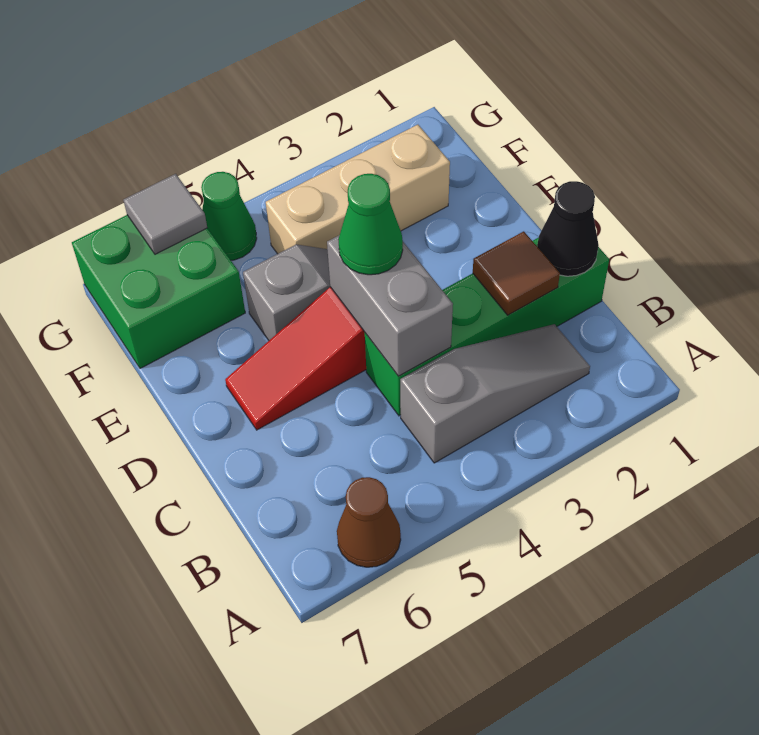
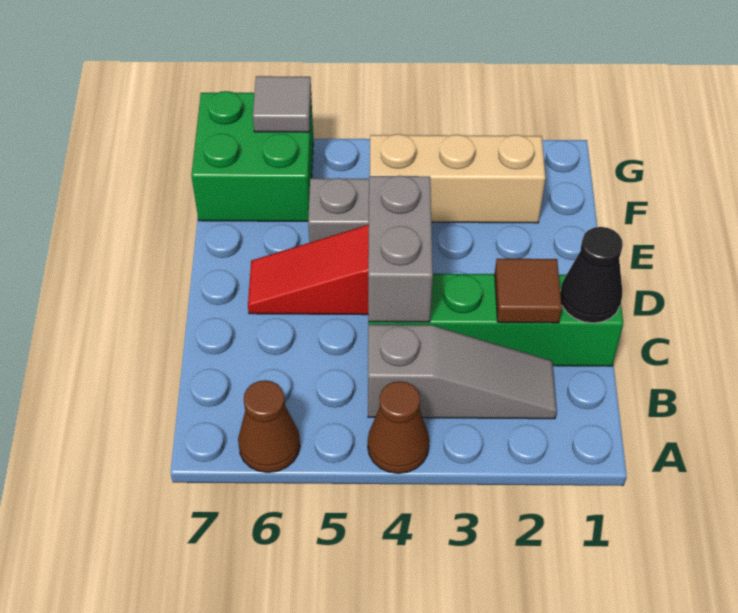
none -> brown 1x1 cone [368,381,429,473]
green 1x1 cone [338,174,403,275] -> none
green 1x1 cone [201,172,257,260] -> none

